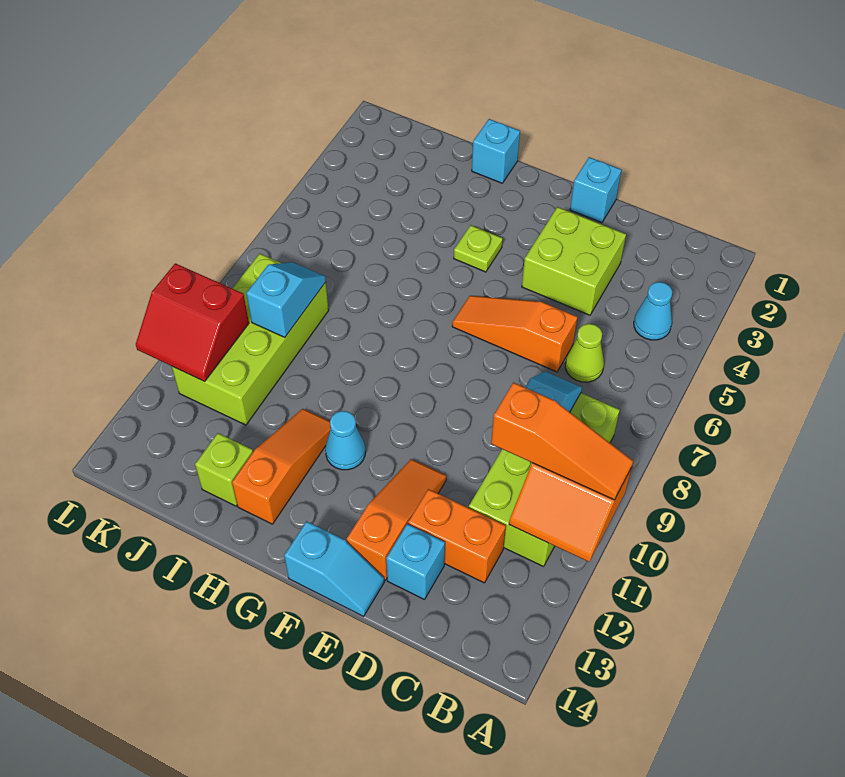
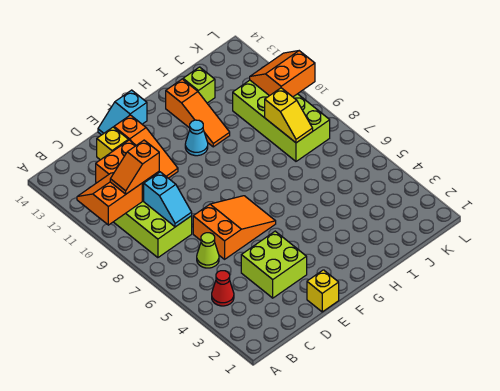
orange 1x3 slope [491,383,633,500] -> orange 1x2 slope [110,140,159,194]
cyan 1x1 cone [634,282,672,340] -> red 1x1 cone [212,271,234,306]
orange 1x3 slope [452,296,577,372] -> orange 2x3 slope [193,196,276,259]
cyan 1x1 brick [386,524,445,600] -> yellow 1x1 brick [97,127,128,160]
cyan 1x1 brick [570,157,621,223] -> yellow 1x1 brick [307,270,339,312]
lime 1x1 plate [454,225,503,272] -> none
cyan 1x1 brick [472,119,520,183] -> none
cyan 1x2 slope [246,262,326,337] -> yellow 1x2 slope [265,88,313,143]
red 2x2 slope [136,263,249,381] -> orange 2x2 slope [250,51,315,97]

